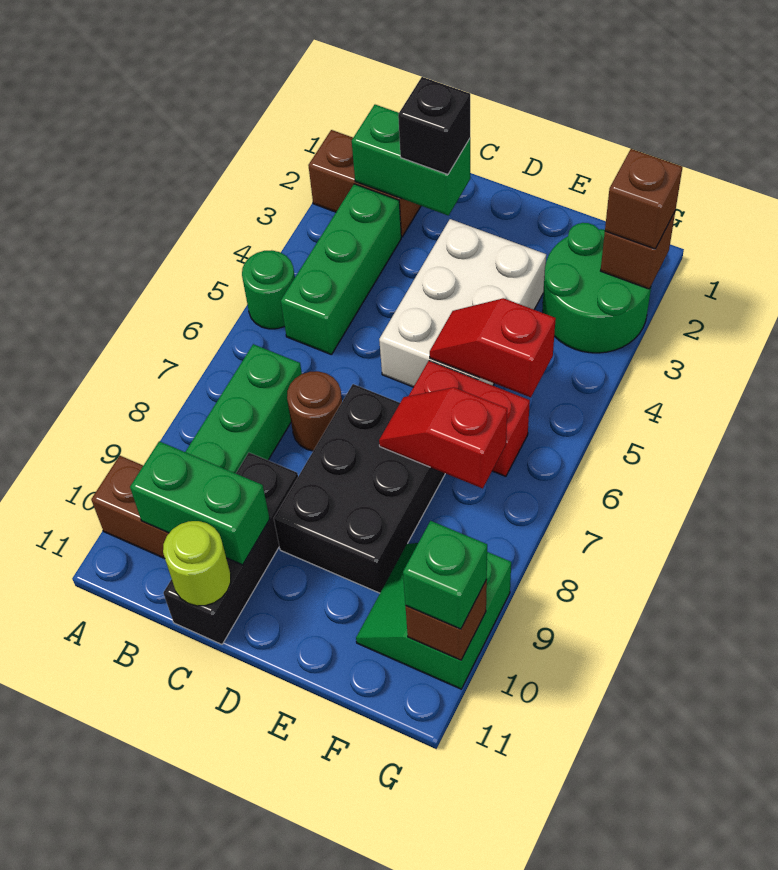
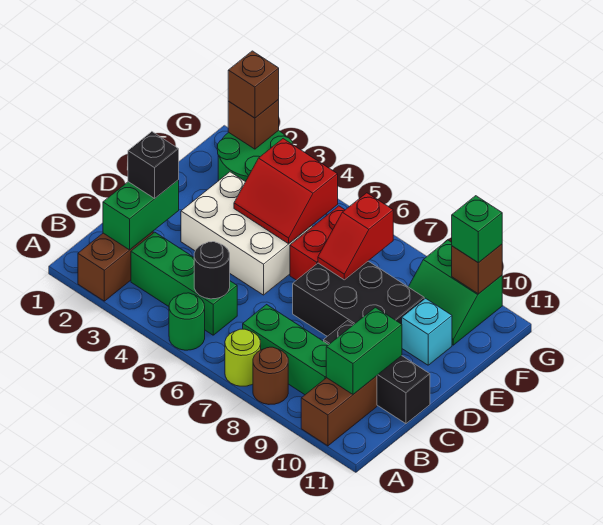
none -> black 1x1 round brick [194,242,230,299]
brown 1x1 round brick [287,371,342,451] -> brown 1x1 round brick moved to [253,347,288,404]
lime 1x1 round brick [163,521,231,606] -> lime 1x1 round brick moved to [225,329,261,386]
red 1x2 slope [430,298,556,397] -> red 2x2 slope [234,139,338,244]
none -> cyan 1x1 brick [402,298,452,365]

